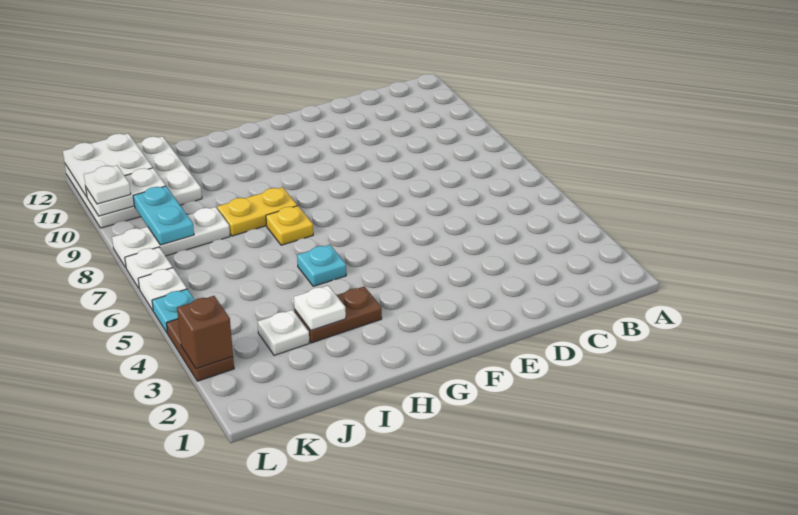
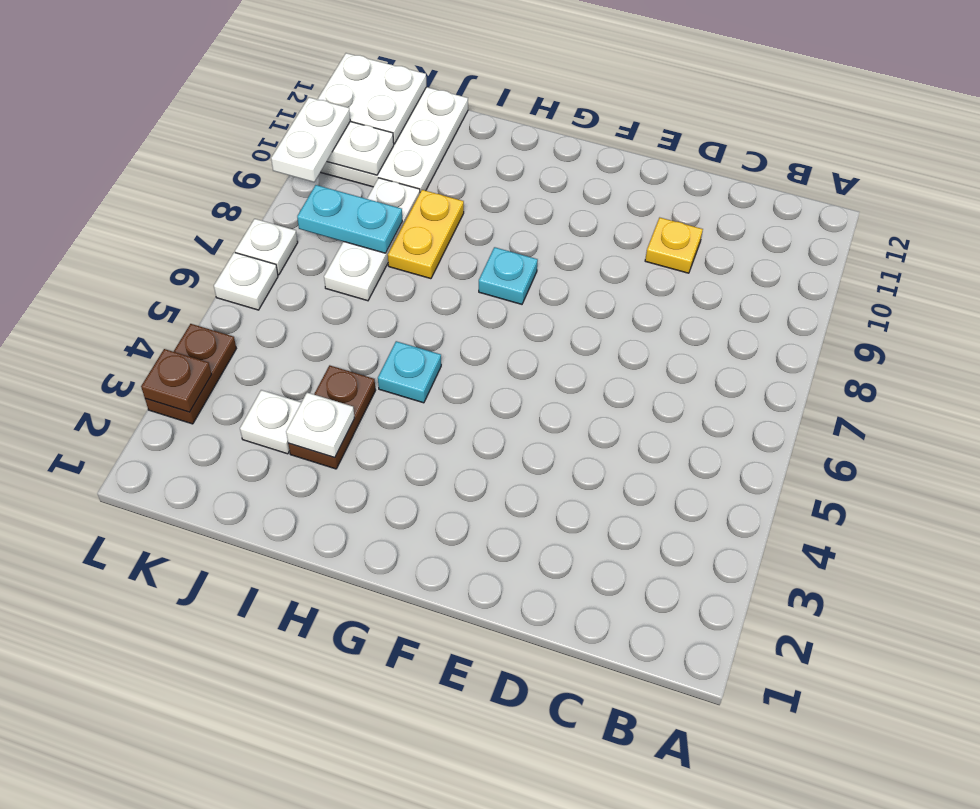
brown 1x2 plate [294,286,382,343] -> brown 1x2 plate turned to [288,365,376,469]
yellow 1x1 plate [266,206,313,245] -> yellow 1x1 plate moved to [645,218,703,273]
yellow 1x2 plate [217,187,297,236] -> yellow 1x2 plate turned to [388,190,464,279]
white 1x3 plate [112,207,230,267] -> white 1x3 plate turned to [324,178,420,301]
cyan 1x2 plate [133,186,194,245] -> cyan 1x2 plate turned to [297,185,402,253]
brown 1x1 brick [177,296,233,369] -> brown 1x1 plate [141,349,212,412]
cyan 1x1 plate [152,289,195,333] -> cyan 1x1 plate moved to [479,247,538,304]
white 1x1 plate [84,165,131,204] -> white 1x2 plate [271,97,350,182]

